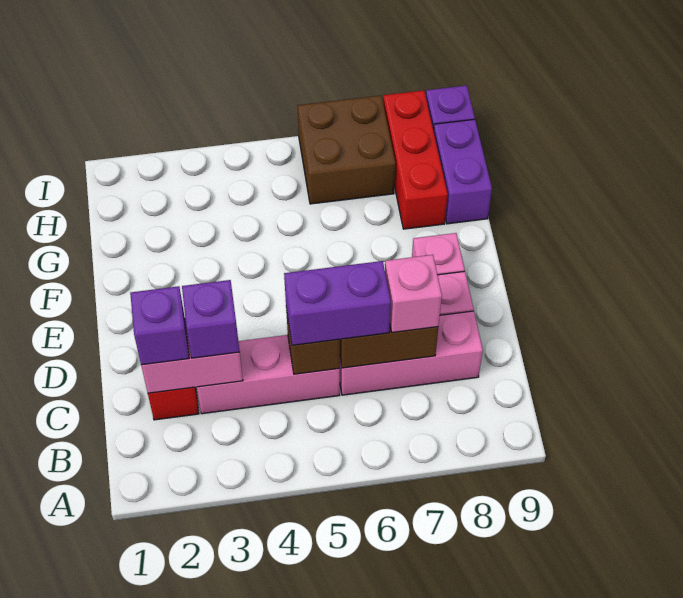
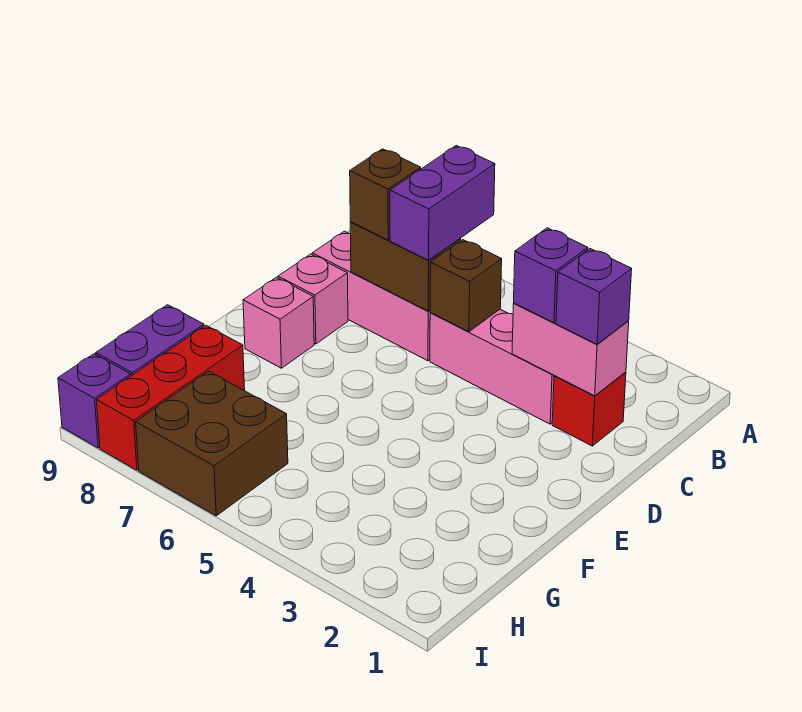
purple 1x2 brick [284,261,391,345] -> purple 1x2 brick turned to [390,146,495,260]
pink 1x1 brick [385,255,442,333] -> brown 1x1 brick [350,149,421,240]

